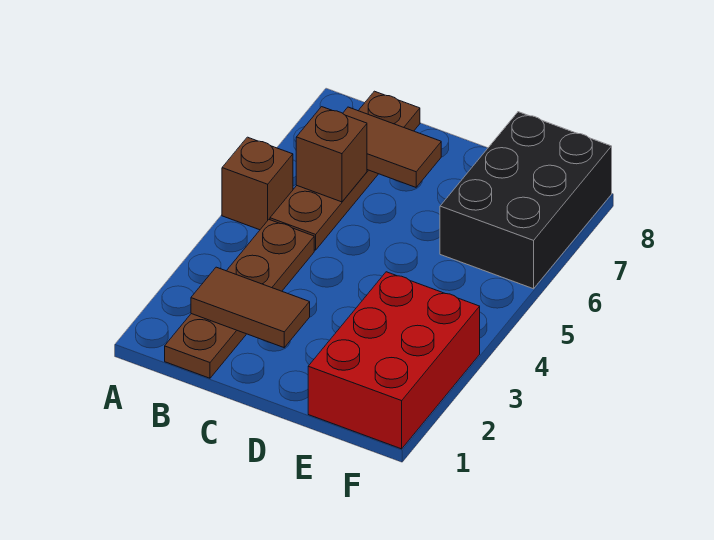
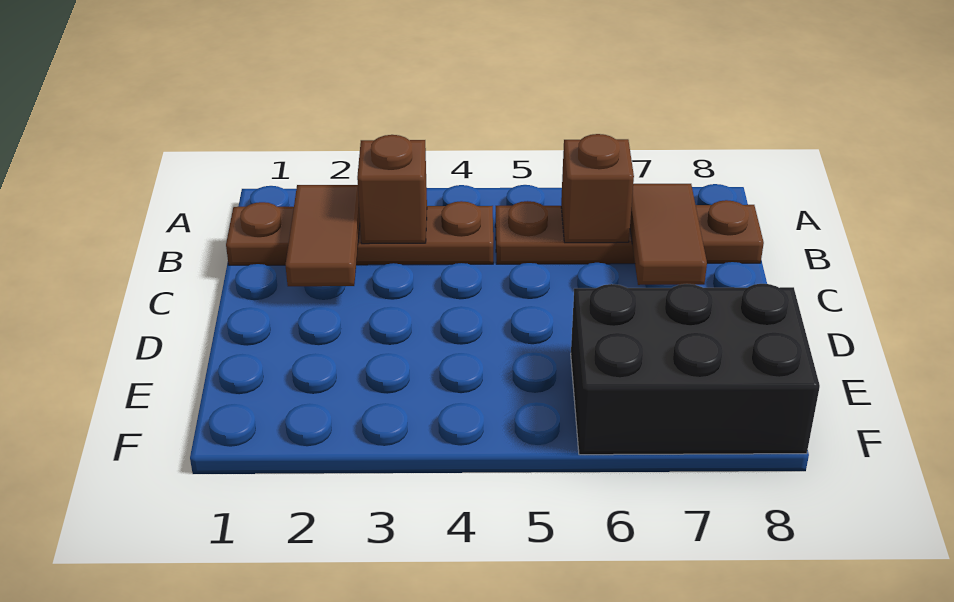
brown 1x1 brick [222,137,293,230] -> brown 1x1 brick moved to [357,135,427,244]
red 2x3 brick [308,272,480,449] -> none

